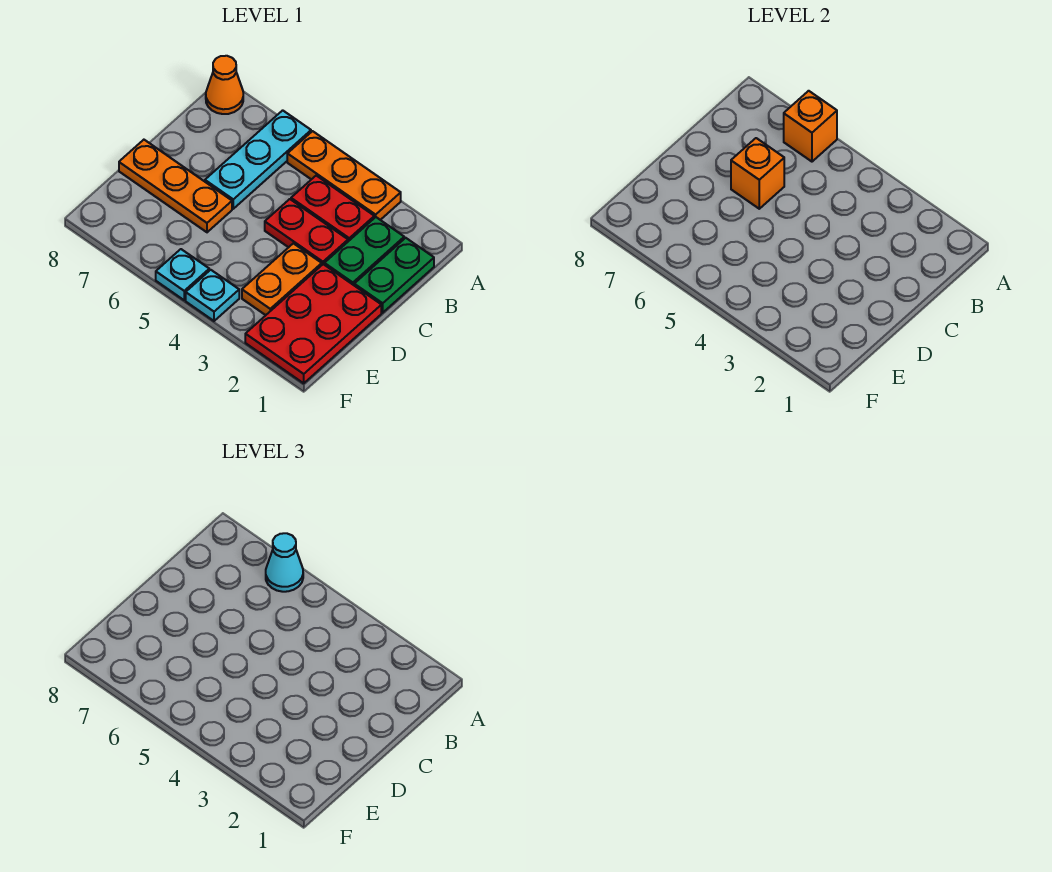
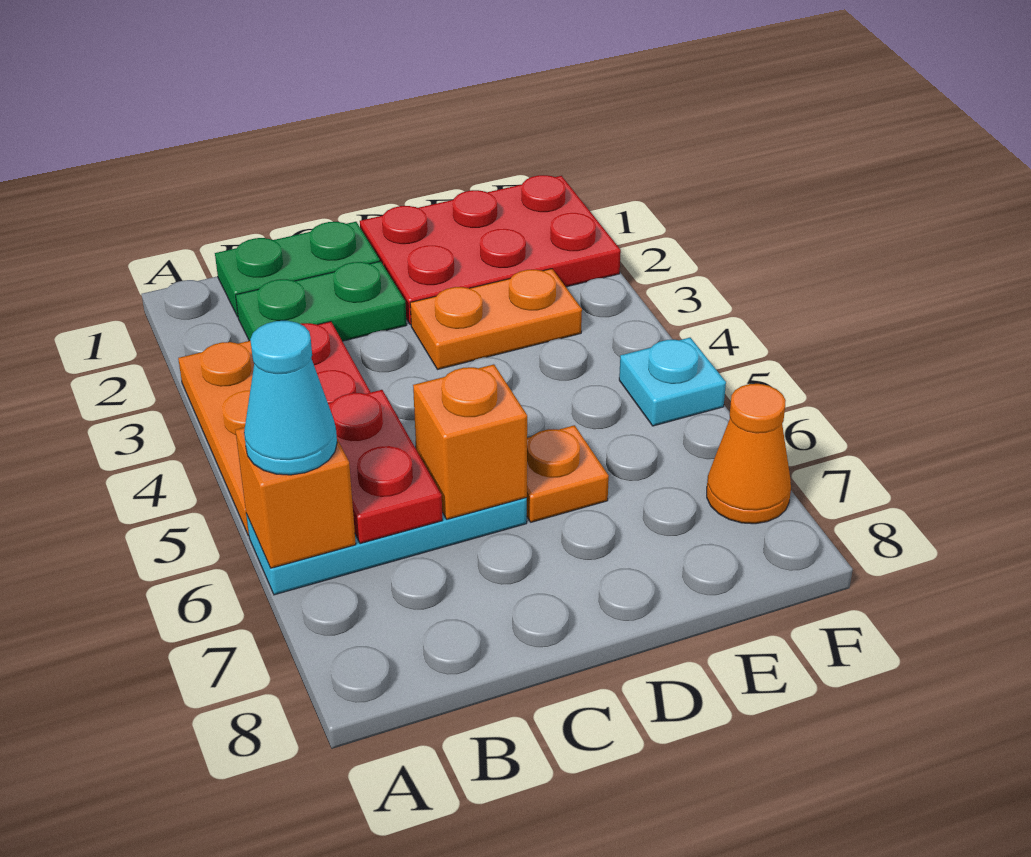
orange 1x1 cone [206,56,243,114] -> orange 1x1 cone moved to [707,384,791,524]
red 1x2 plate [265,199,348,265] -> red 1x2 plate moved to [328,390,442,544]
orange 1x3 plate [119,140,232,232] -> orange 1x1 plate [527,425,609,522]
cyan 1x1 plate [186,270,239,321] -> none

